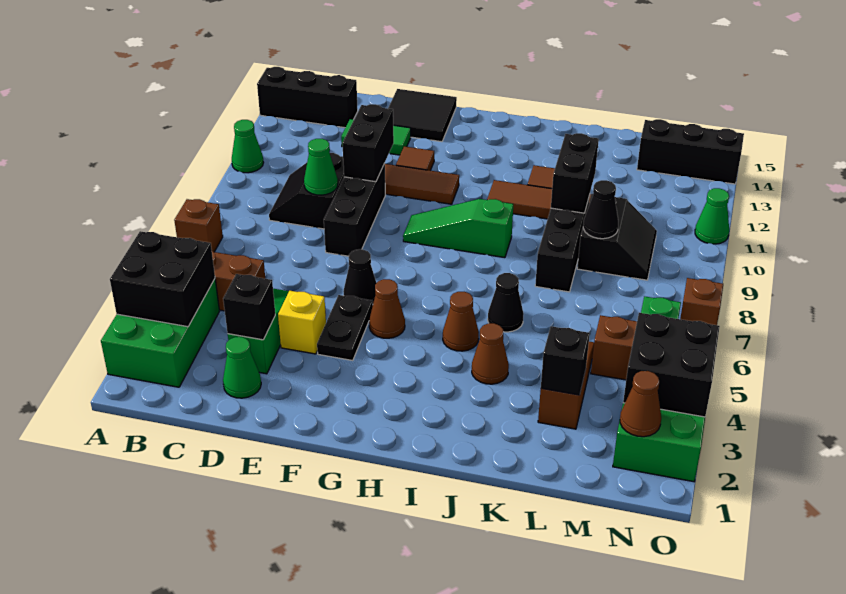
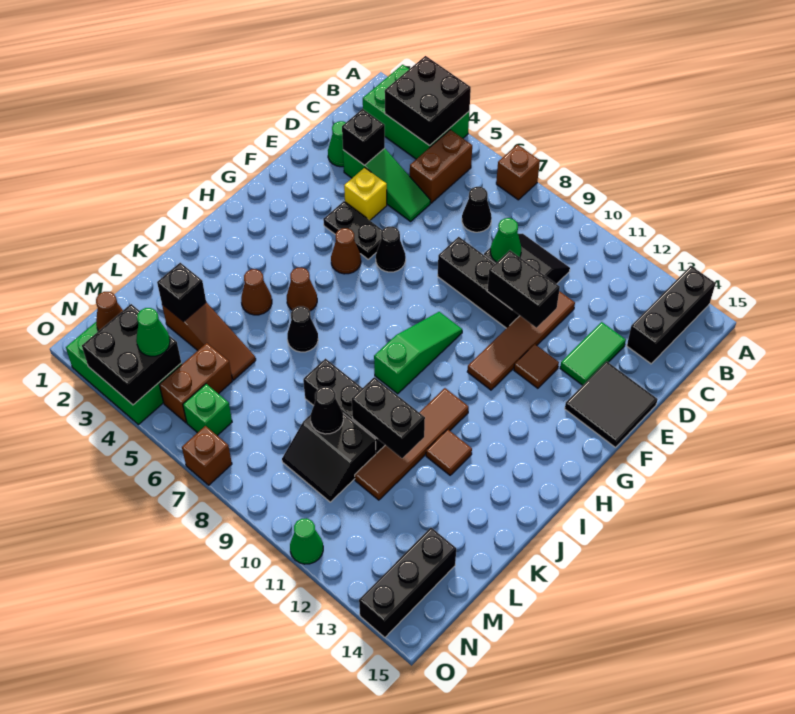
green 1x1 cone [232,120,264,173] -> green 1x1 cone moved to [136,308,170,356]
none -> black 1x1 cone [462,187,492,232]

